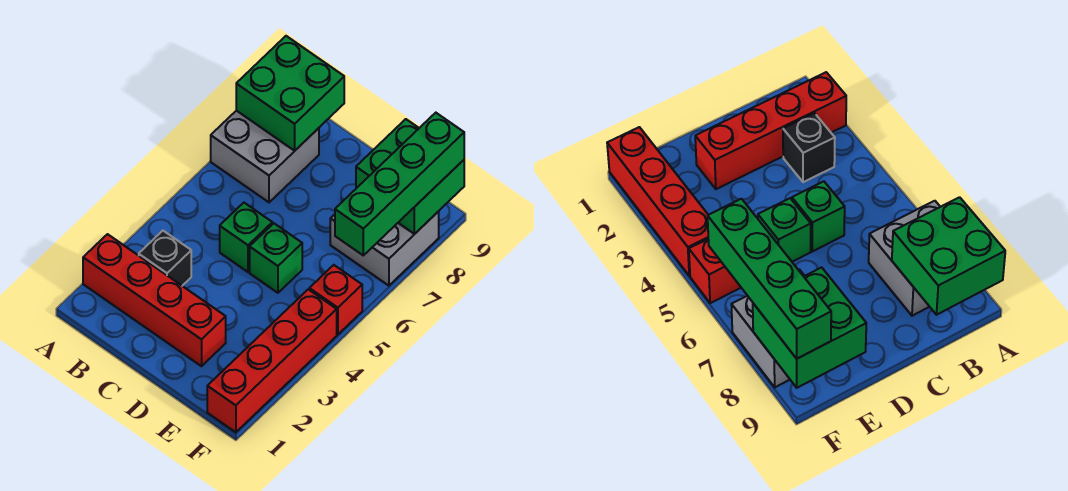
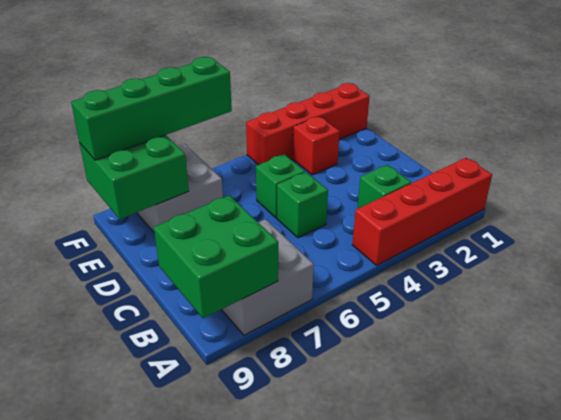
red 1x4 brick [83,234,226,366] -> red 1x4 brick turned to [352,158,492,265]
black 1x1 brick [139,231,191,286] -> green 1x1 brick [357,165,411,209]
red 1x1 brick [309,265,362,335] -> red 1x1 brick moved to [293,117,340,175]

